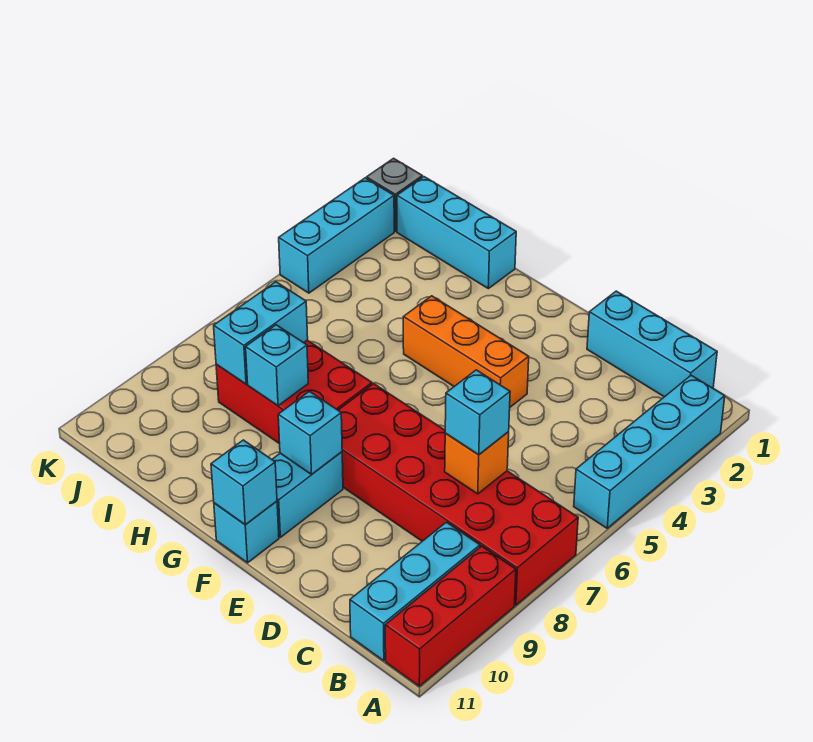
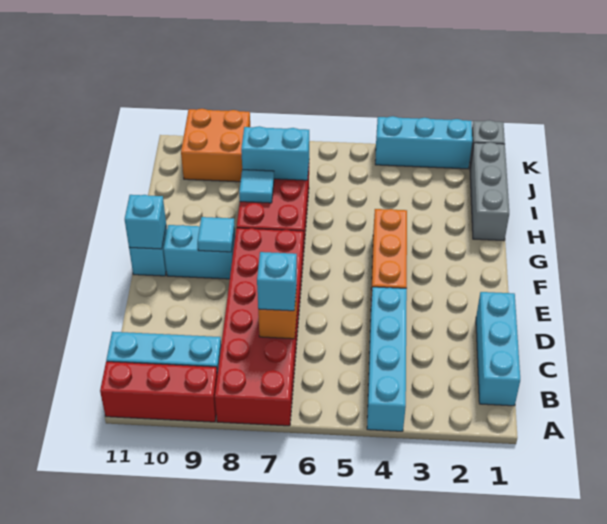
cyan 1x4 brick [574,375,725,528] -> cyan 1x4 brick turned to [367,287,407,431]
cyan 1x1 brick [278,391,342,474] -> cyan 1x1 tile [198,217,235,252]
cyan 1x3 brick [397,177,516,289] -> grey 1x3 brick [470,142,509,241]
cyan 1x1 brick [246,325,308,406] -> cyan 1x1 tile [239,170,274,203]
none -> orange 2x2 brick [181,109,250,182]

